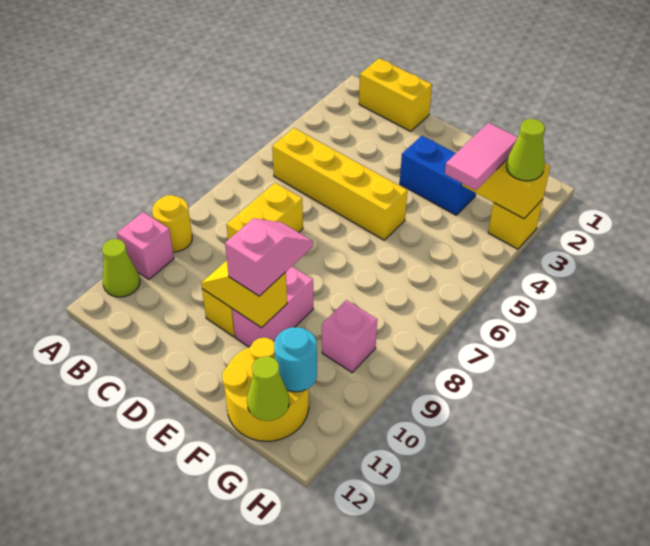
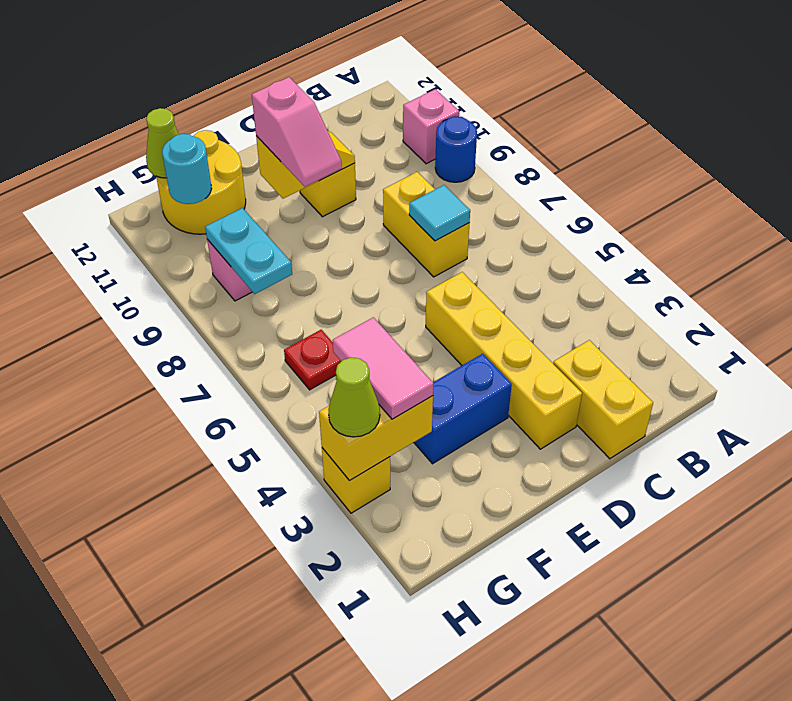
yellow 1x1 round brick [152,195,192,252] -> blue 1x1 round brick [435,116,477,182]
lime 1x1 cone [102,239,140,297] -> none
yellow 1x2 brick [359,58,432,131] -> yellow 1x2 brick turned to [553,340,653,459]
yellow 1x4 brick [272,128,407,240] -> yellow 1x4 brick turned to [426,272,582,449]
none -> cyan 1x1 tile [409,185,470,241]
pink 1x2 brick [232,267,313,347] -> none
none -> red 1x1 plate [284,330,341,390]
none -> cyan 1x2 plate [205,208,292,294]

